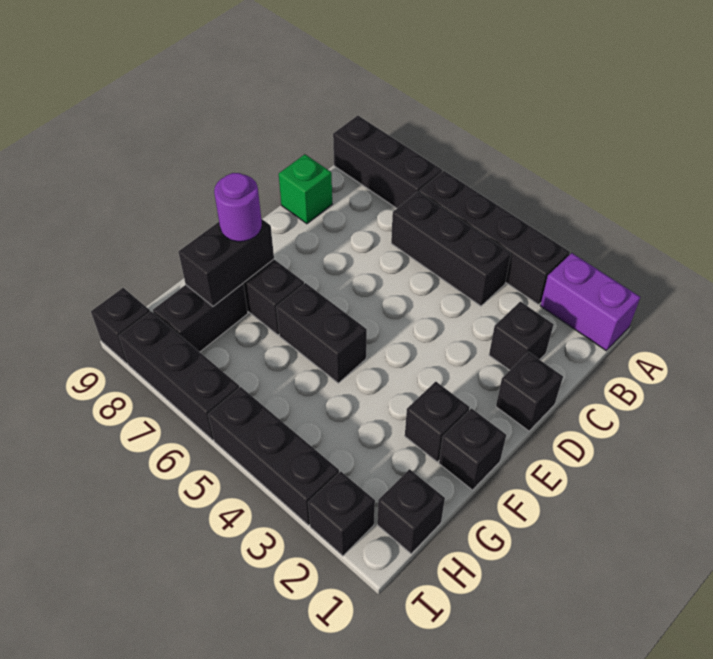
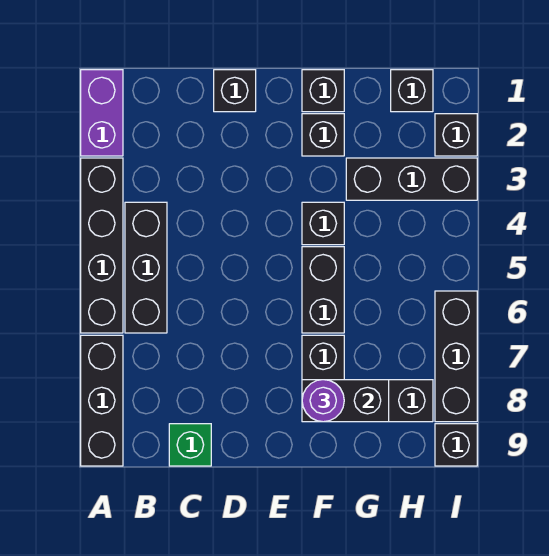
black 1x1 brick [489,302,554,370] -> black 1x1 brick moved to [302,202,344,245]
black 1x3 brick [208,387,339,525] -> black 1x3 brick turned to [346,158,477,200]

